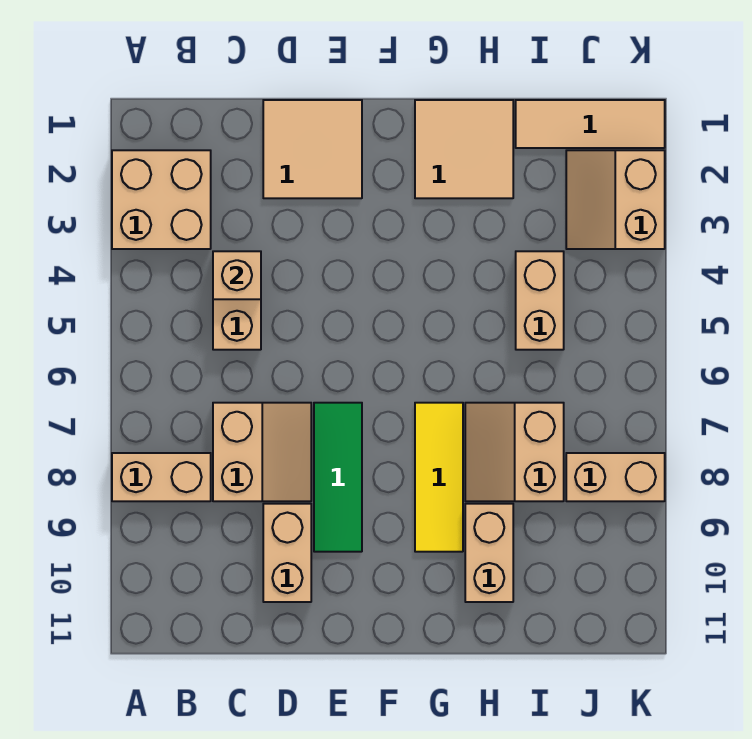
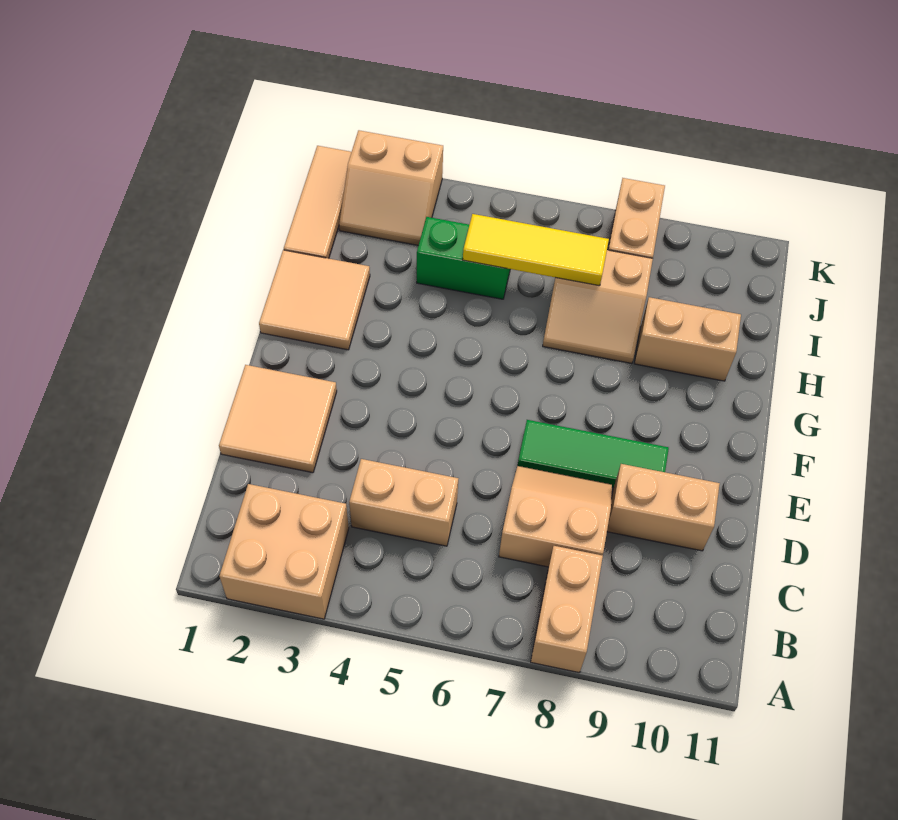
tan 1x1 brick [213,251,261,299] -> none
yellow 1x3 tile [415,403,463,552] -> yellow 1x3 tile moved to [463,214,609,286]
tan 1x2 brick [516,251,564,350] -> green 1x2 brick [417,217,510,299]

